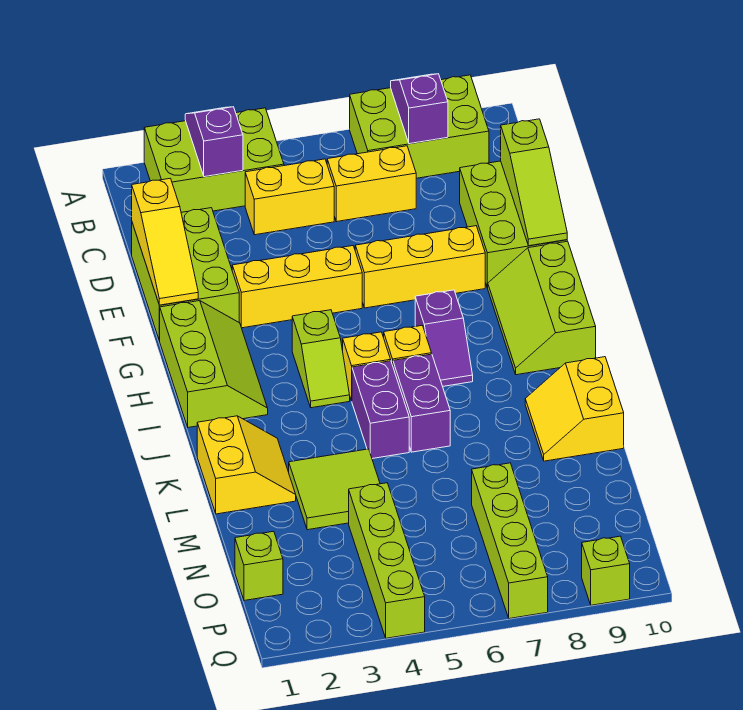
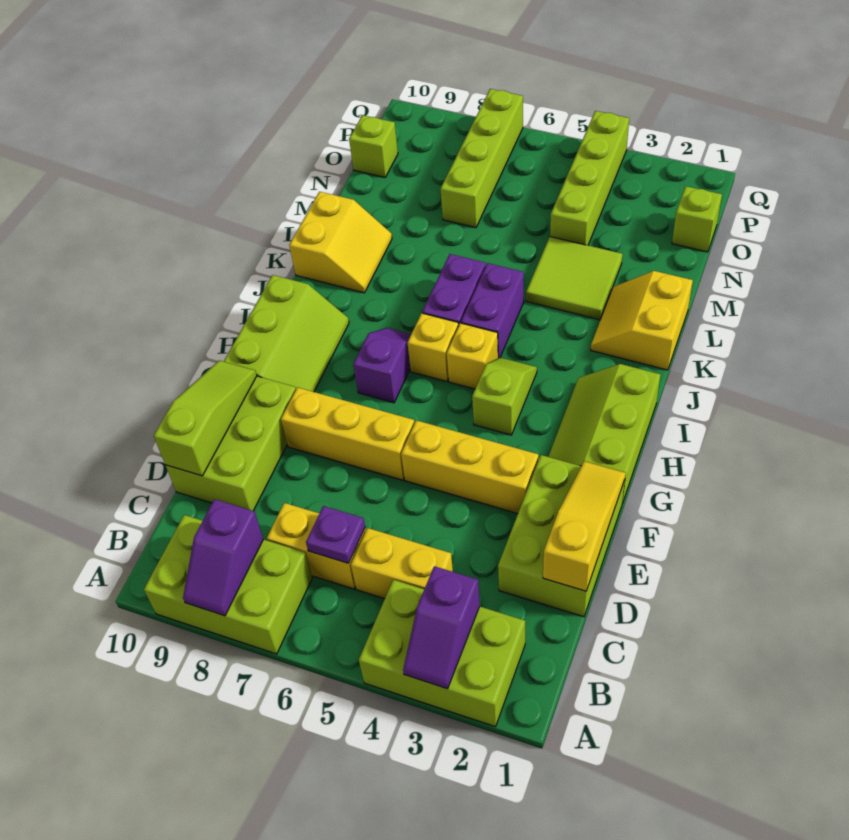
none -> purple 1x1 plate [306,506,365,563]
lime 1x1 brick [582,536,630,605] -> lime 1x1 brick moved to [349,115,398,177]

